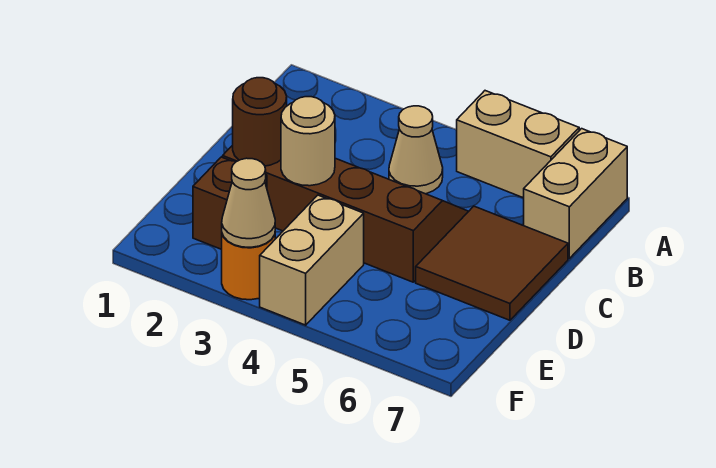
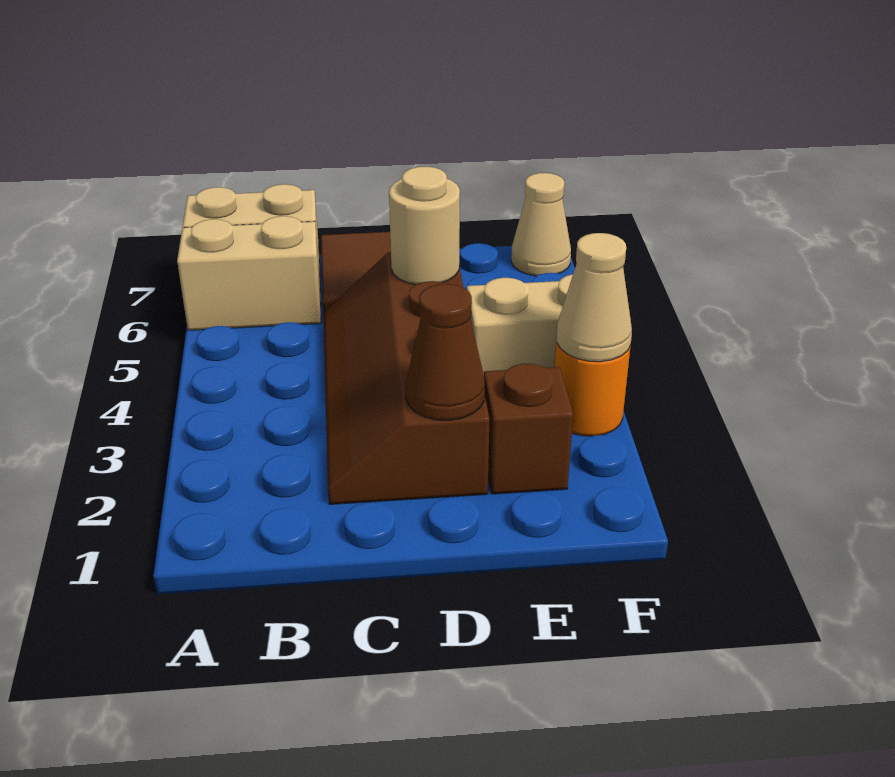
tan 1x2 brick [457,91,579,198] -> tan 1x2 brick turned to [177,216,321,330]
tan 1x1 cone [389,106,443,194] -> tan 1x1 cone moved to [511,173,571,276]
brown 1x1 round brick [233,78,287,166] -> brown 1x1 cone [406,284,485,420]
tan 1x1 round brick [281,97,335,186] -> tan 1x1 round brick moved to [389,167,460,285]

